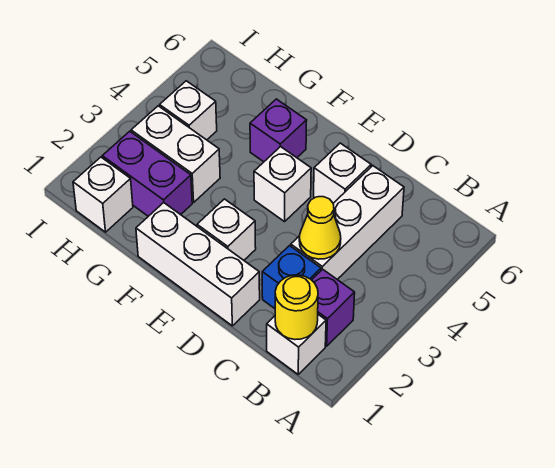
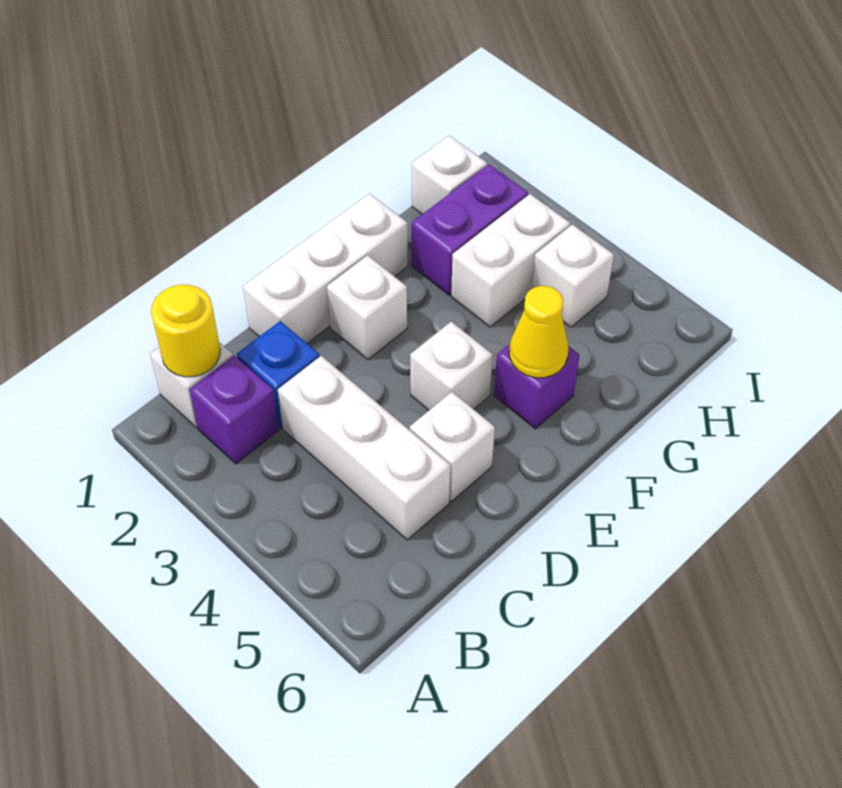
yellow 1x1 cone [299,197,341,259] -> yellow 1x1 cone moved to [509,286,568,378]

